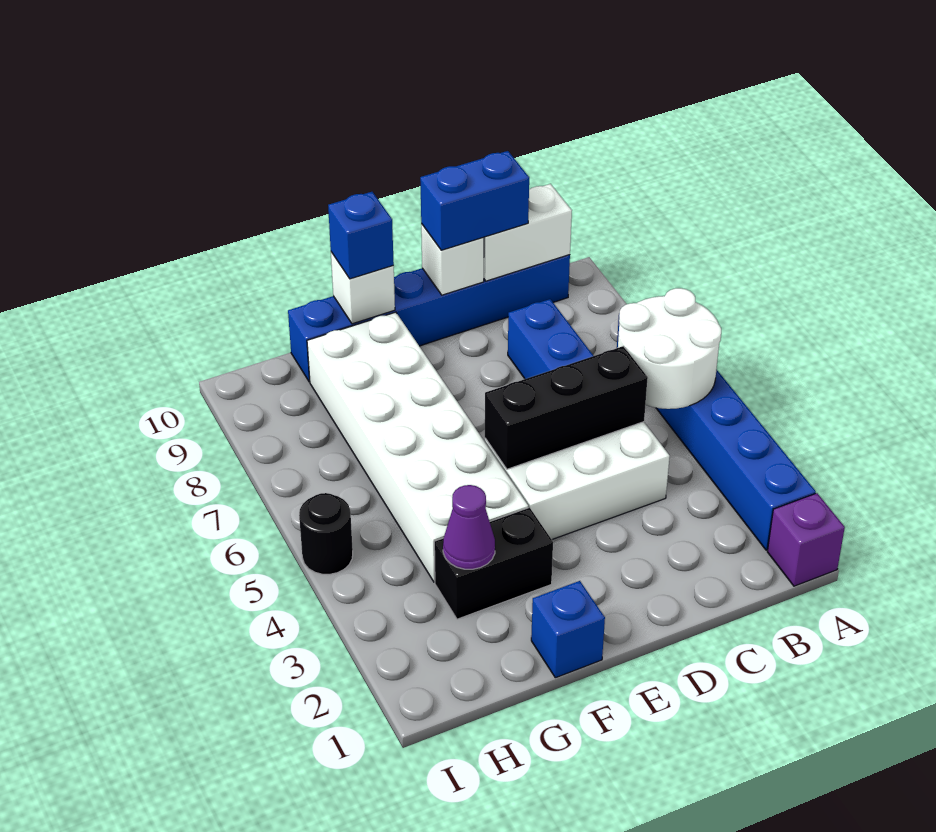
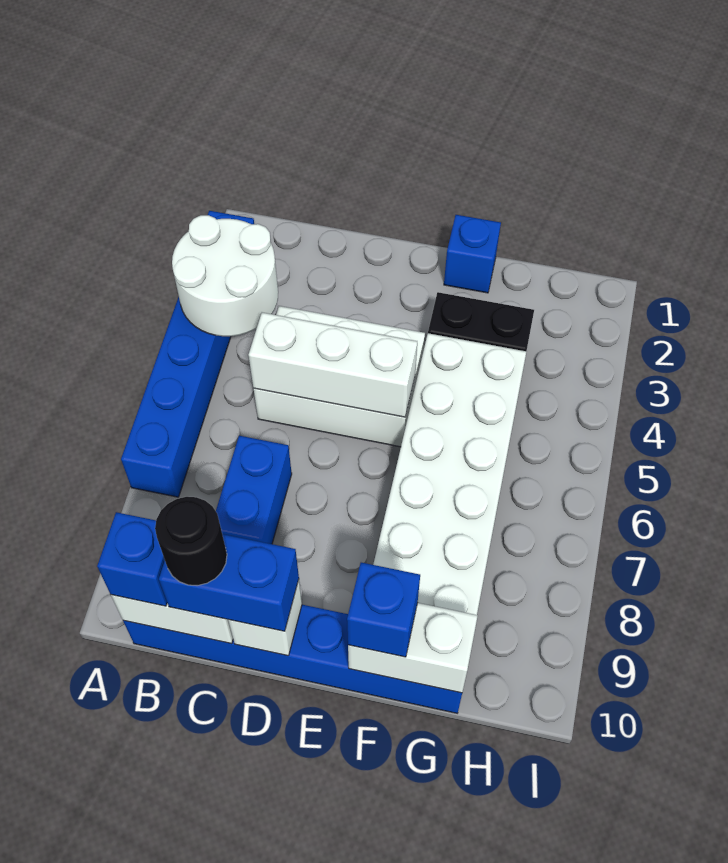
purple 1x1 brick [767,493,845,586] -> none
white 2x2 round brick [618,288,721,409] -> white 2x2 round brick moved to [172,215,278,336]
none -> blue 1x1 brick [97,512,167,606]
black 1x3 brick [485,346,648,469] -> white 1x3 brick [249,312,417,417]
white 1x1 brick [331,252,395,324] -> white 1x2 brick [348,603,478,693]
purple 1x1 cone [443,485,495,569] -> none
black 1x1 round brick [299,493,353,574] -> black 1x1 round brick moved to [155,497,227,586]

